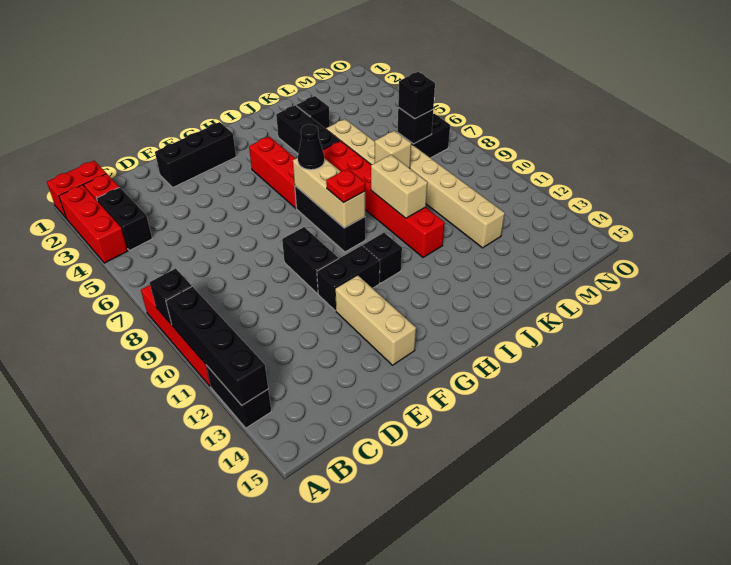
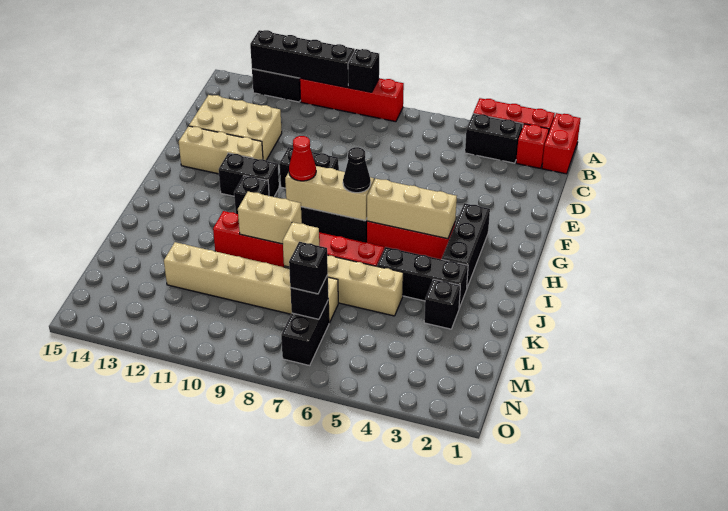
none -> tan 2x3 brick [189,95,282,160]
black 1x3 brick [155,122,236,187] -> black 1x3 brick moved to [442,203,490,287]
black 1x2 brick [317,246,380,311] -> black 1x2 brick turned to [219,153,279,197]
none -> tan 1x3 brick [367,179,457,239]
red 1x1 plate [326,169,365,203] -> red 1x1 cone [289,136,316,181]

